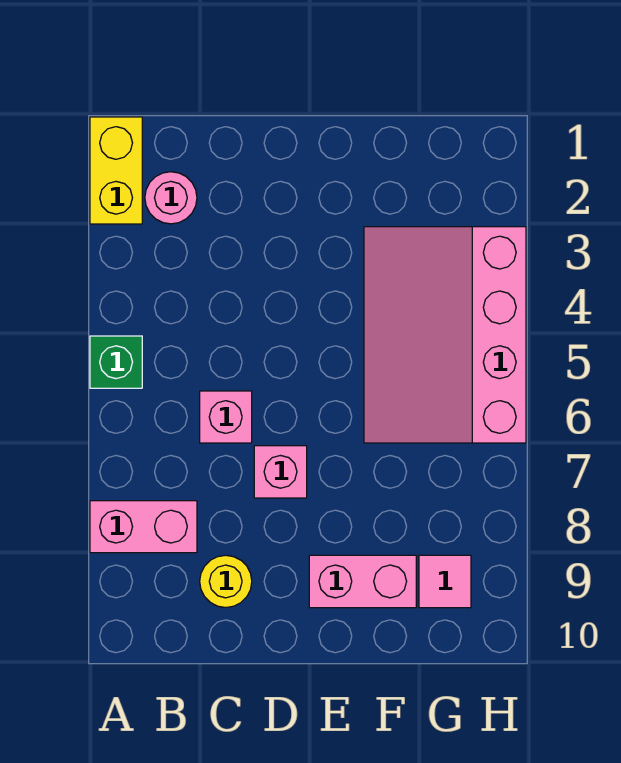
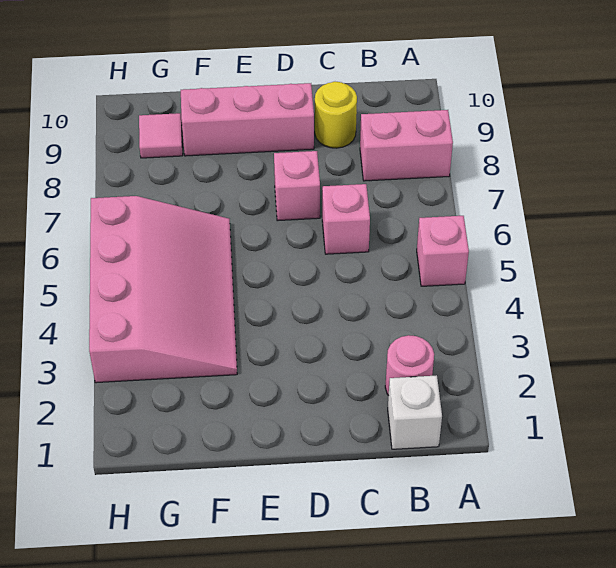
yellow 1x2 brick [90,117,142,224] -> none
green 1x1 brick [90,336,142,388] -> pink 1x1 brick [417,216,469,286]
none -> white 1x1 brick [388,375,442,449]
pink 1x2 brick [309,555,416,608] -> pink 1x3 brick [181,83,314,156]

